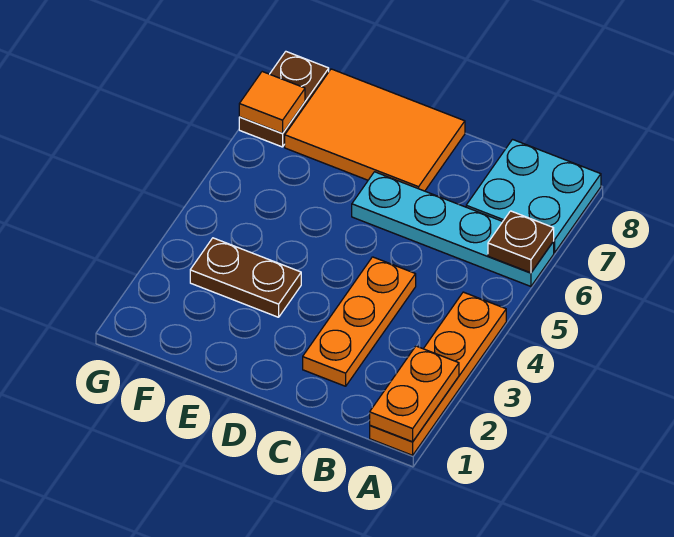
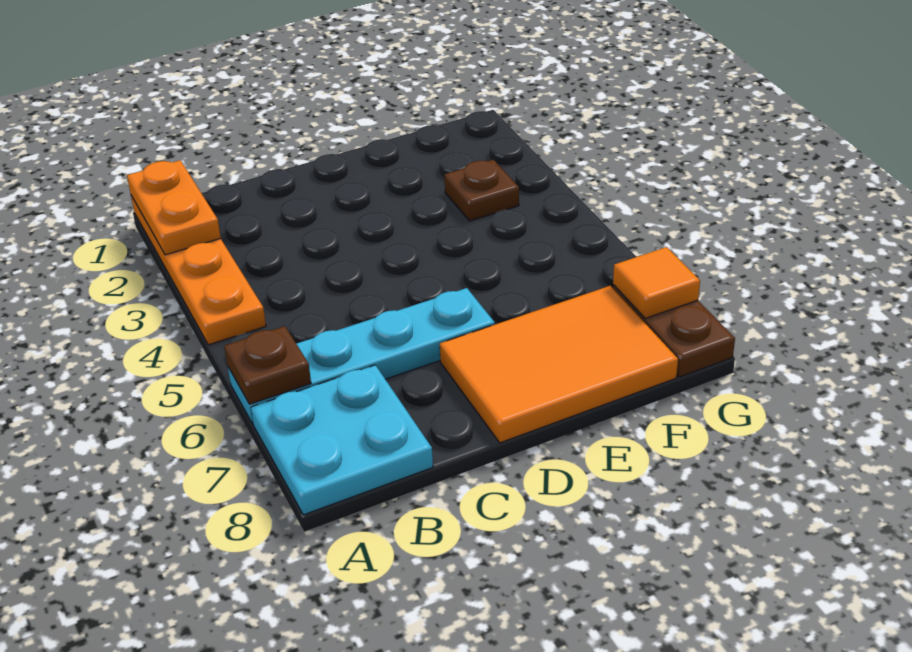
orange 1x3 plate [303,257,416,386] -> none
brown 1x2 plate [190,238,301,317] -> brown 1x1 plate [444,160,519,221]

